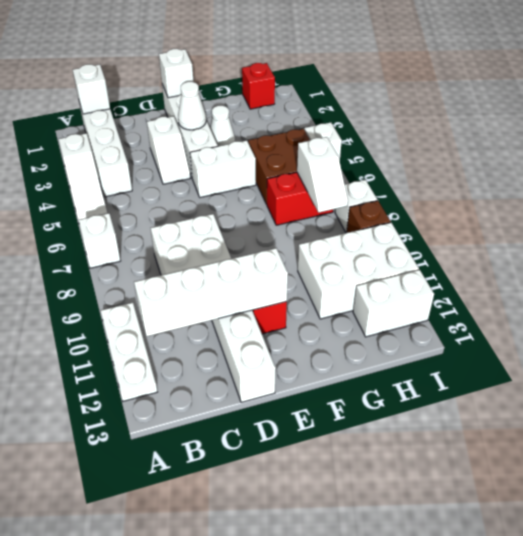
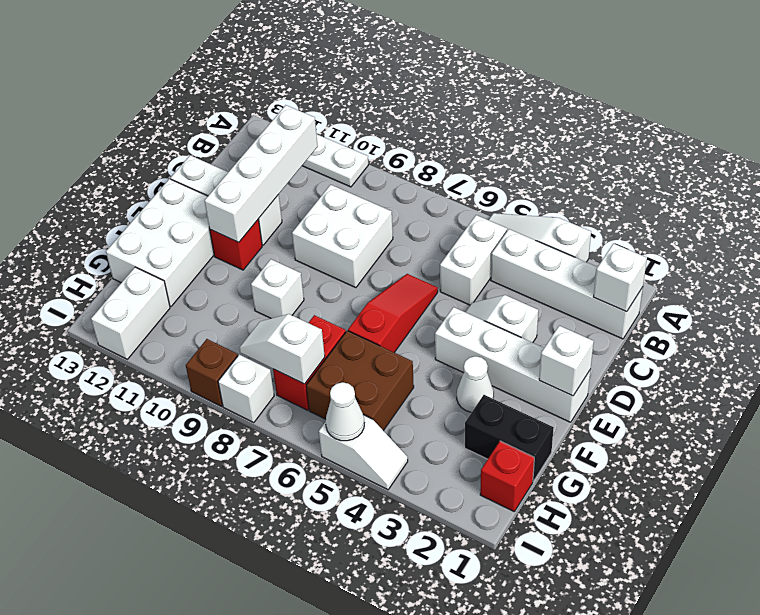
white 1x1 brick [78,213,121,268] -> white 1x1 brick moved to [251,259,304,318]
none -> red 1x3 slope [348,274,438,353]
white 1x1 cone [178,82,206,130] -> white 1x1 cone moved to [326,382,364,441]
white 1x2 brick [190,140,256,197] -> white 1x2 brick moved to [440,215,507,305]
none -> black 1x2 brick [465,395,554,481]
white 2x3 brick [298,222,419,319] -> white 2x3 brick moved to [106,179,214,306]

